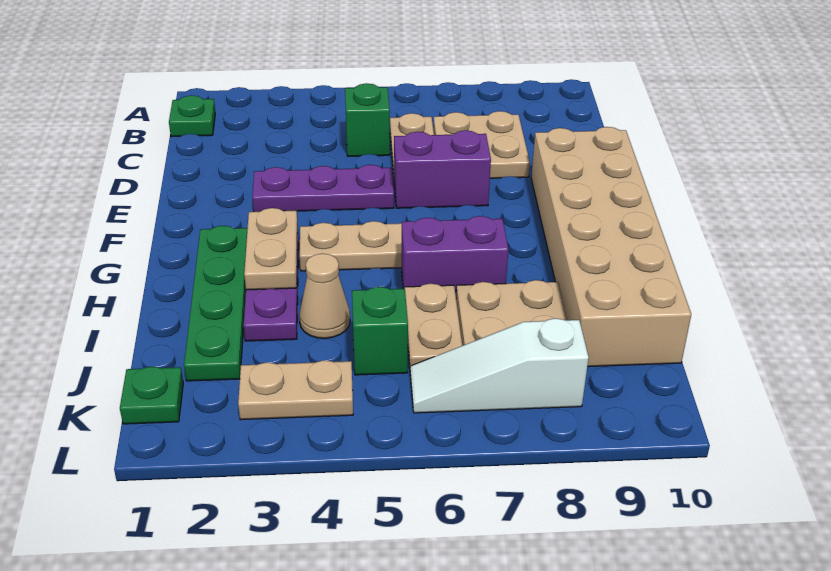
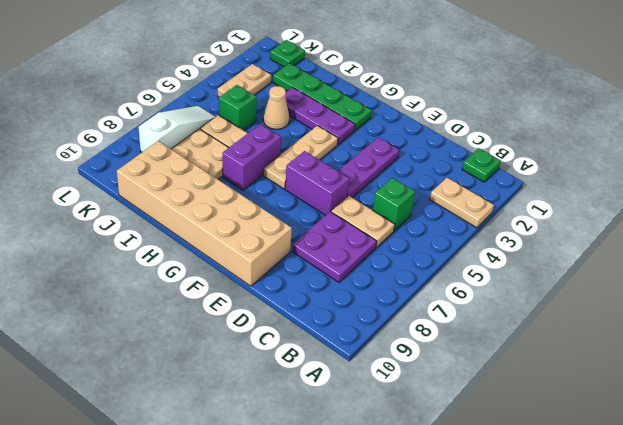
tan 2x2 plate [433,111,530,178] -> purple 2x2 plate [292,212,377,282]
purple 1x2 brick [394,130,491,208] -> purple 1x2 brick turned to [285,151,349,215]
tan 1x2 plate [244,208,298,290] -> tan 1x2 plate moved to [430,178,494,228]

